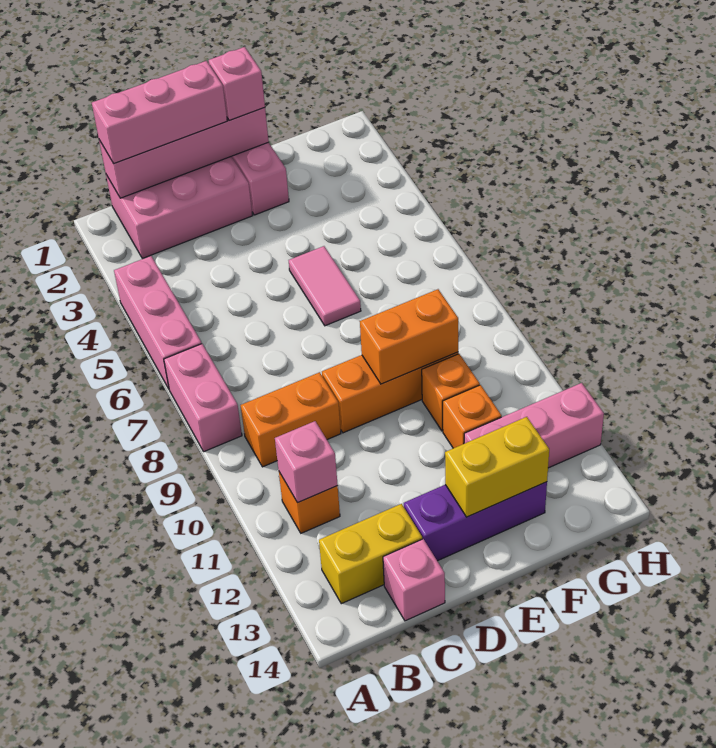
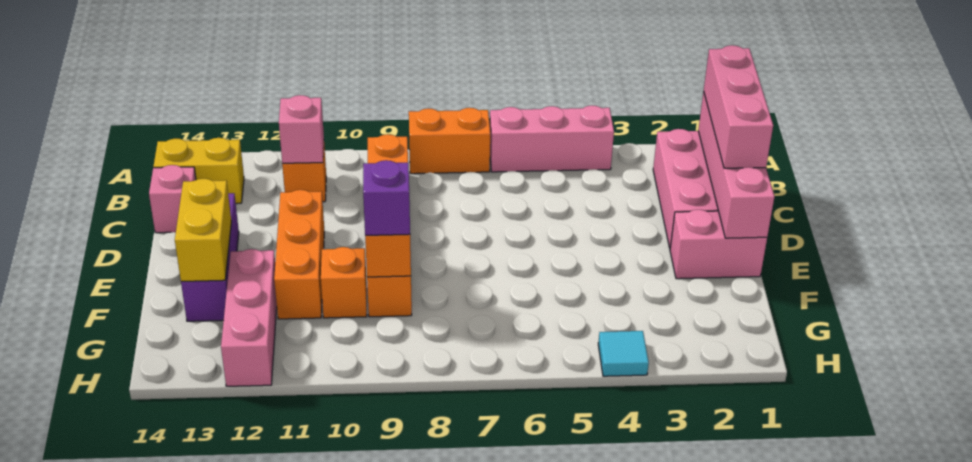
pink 1x2 brick [164,344,242,452] -> orange 1x2 brick [409,108,490,174]
yellow 1x2 brick [319,504,422,604] -> yellow 1x2 brick turned to [154,138,244,204]
pink 1x1 brick [209,47,265,120] -> none
pink 1x2 tile [289,246,361,326] -> none
none -> purple 1x1 brick [363,160,410,235]
orange 1x1 brick [443,385,502,448] -> orange 1x3 brick [274,190,324,319]
none -> cyan 1x1 tile [598,331,649,376]

